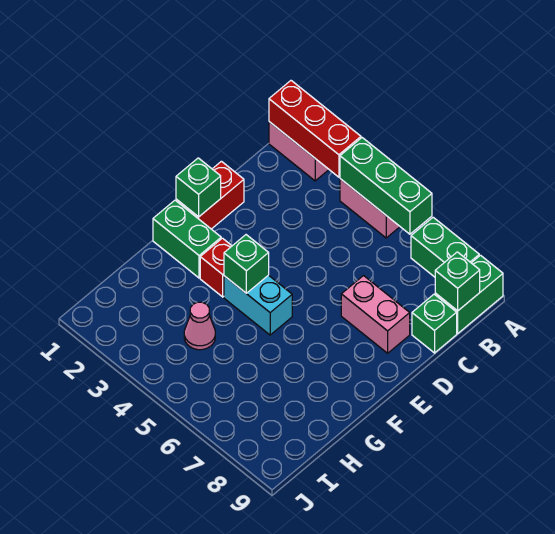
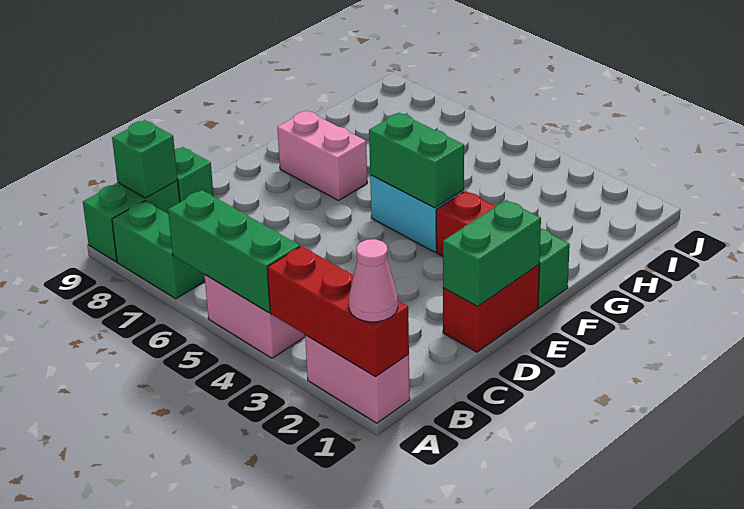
pink 1x2 brick [341,276,410,353] -> pink 1x2 brick moved to [277,111,367,200]
green 1x1 brick [176,158,221,217] -> green 1x2 brick [443,200,541,306]
green 1x1 brick [224,235,269,293] -> green 1x2 brick [369,113,464,208]
pink 1x1 cone [184,302,215,350] -> pink 1x1 cone moved to [349,239,398,322]

